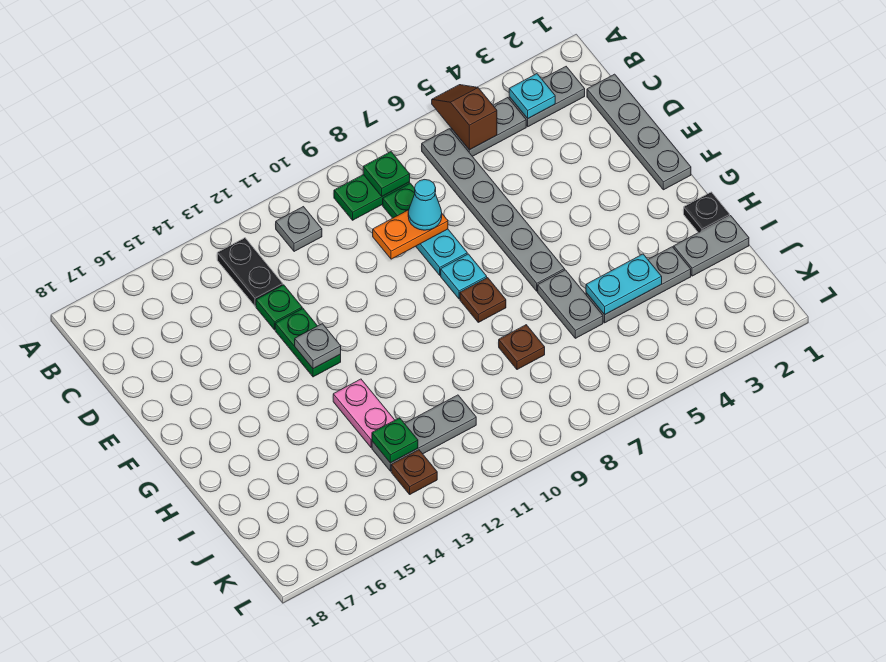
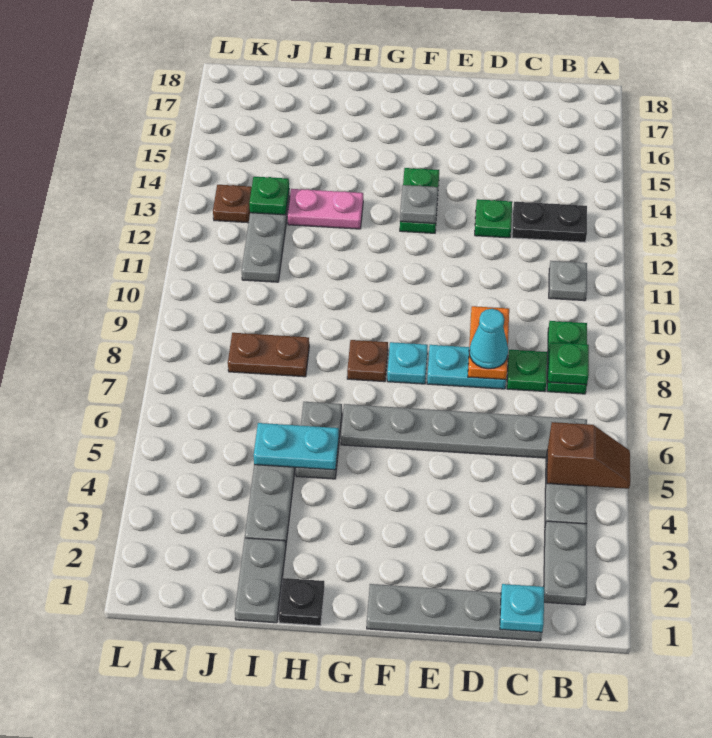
cyan 1x1 plate [509,74,555,118] -> cyan 1x1 plate moved to [500,584,544,632]
green 1x2 plate [275,308,341,377] -> green 1x2 plate turned to [400,168,439,233]
grey 1x2 plate [538,270,603,338] -> grey 1x2 plate turned to [296,402,342,479]
cyan 1x2 plate [586,254,662,315] -> cyan 1x2 plate turned to [254,423,339,470]
brown 1x1 plate [499,325,545,370] -> brown 1x2 plate [228,333,309,377]

